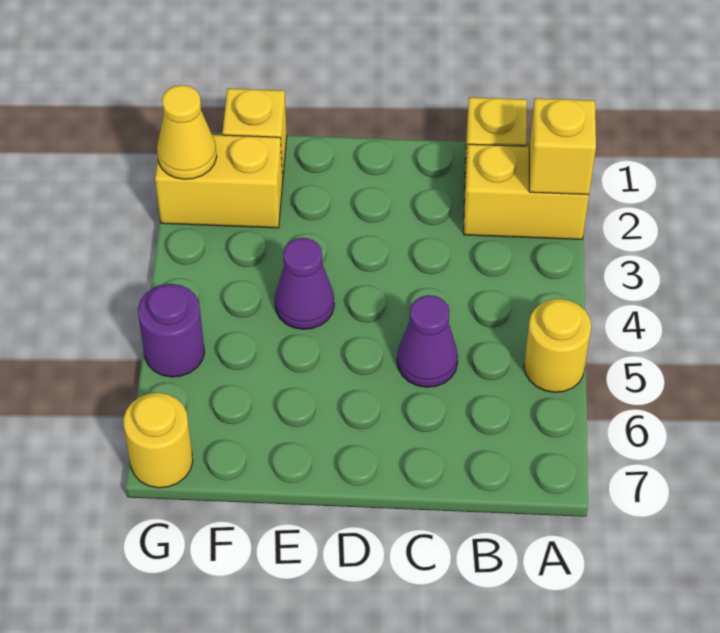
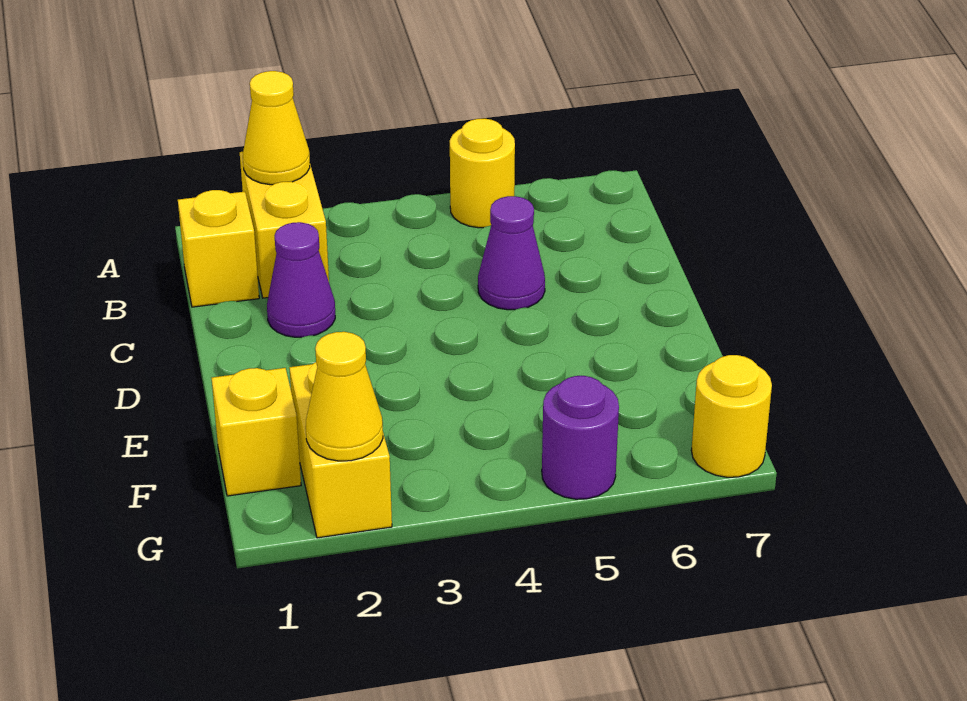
yellow 1x1 brick [529,98,596,195] -> yellow 1x1 cone [243,71,310,185]
purple 1x1 cone [275,238,334,329] -> purple 1x1 cone moved to [267,222,335,337]

